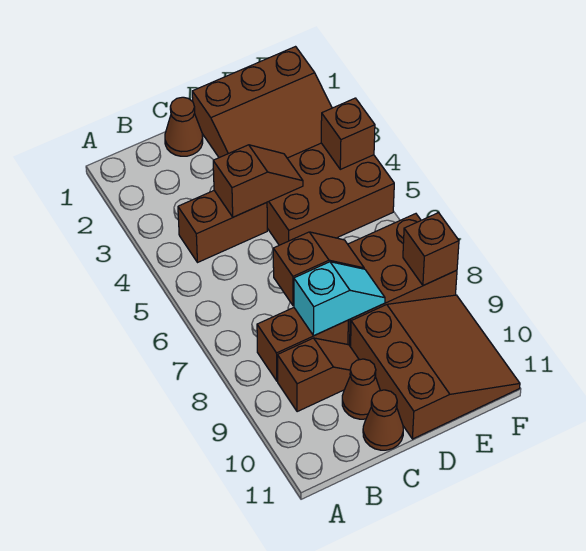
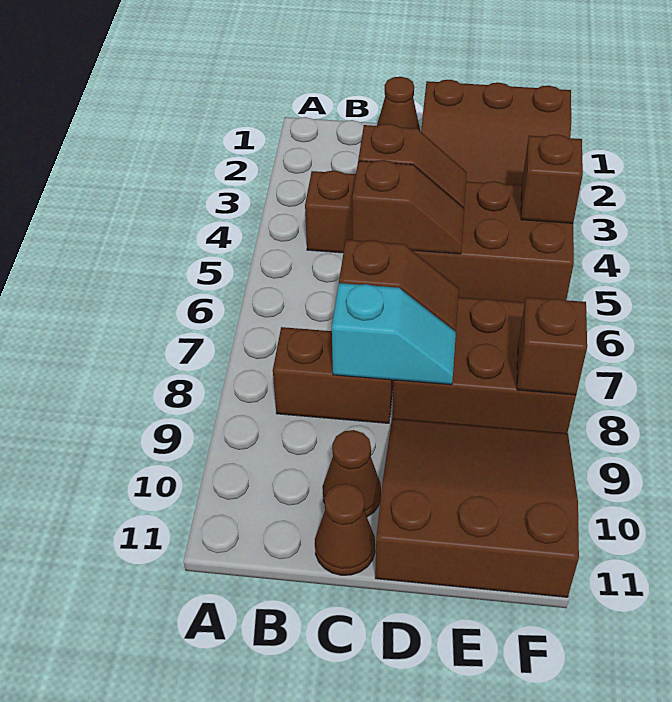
brown 1x2 slope [277,338,359,412] -> brown 1x2 slope moved to [352,160,464,254]
brown 3x3 slope [351,295,520,439] -> brown 3x3 slope turned to [375,418,579,597]

